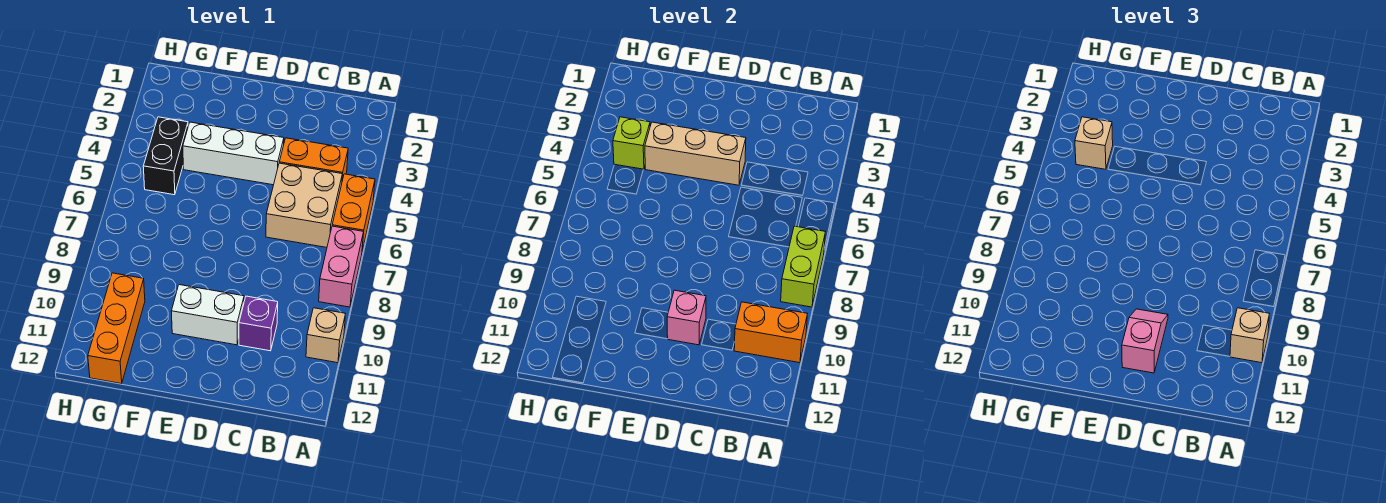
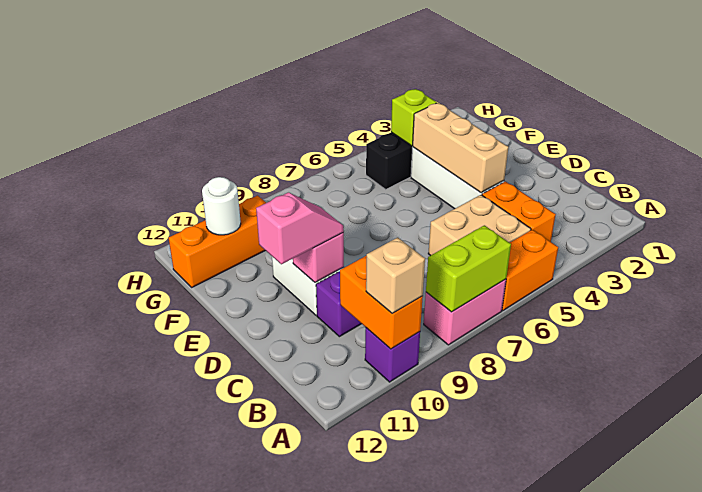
tan 1x1 brick [306,308,345,363] -> purple 1x1 brick [365,328,420,382]
tan 1x1 brick [1075,117,1113,169] -> none
none -> white 1x1 round brick [202,177,241,235]

